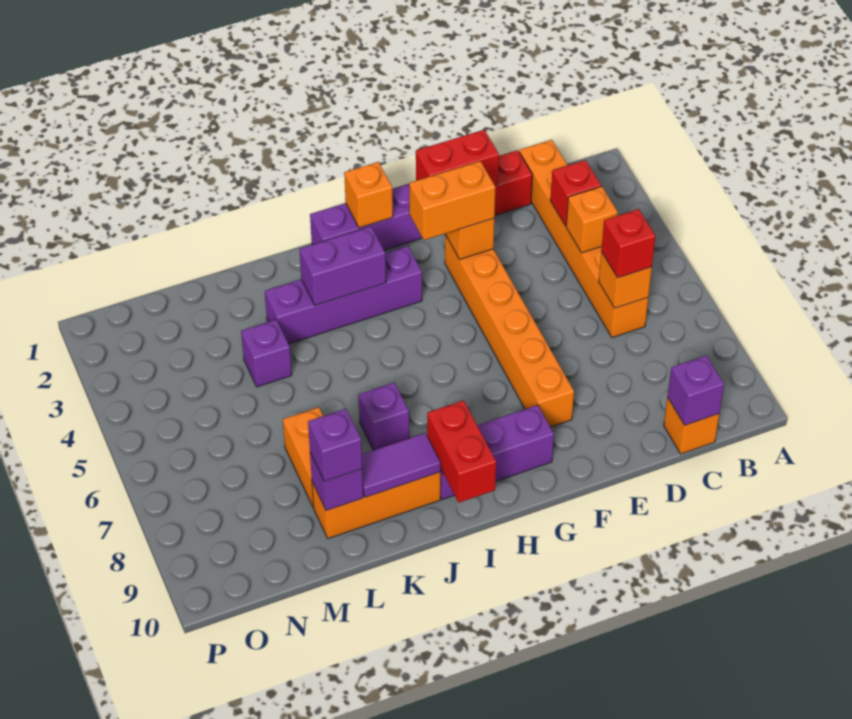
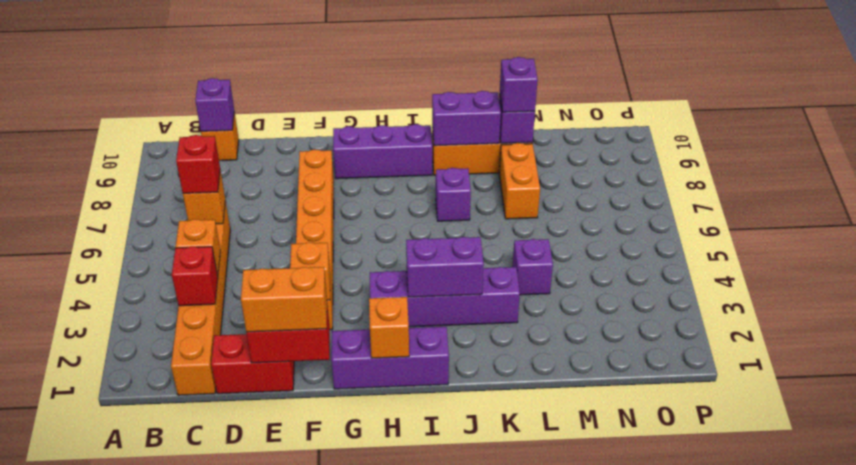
orange 1x2 brick [409,161,495,240] -> orange 1x2 brick moved to [241,267,327,332]
red 1x2 brick [427,400,496,503] -> none
purple 1x2 tile [362,433,441,497] -> purple 1x2 brick [432,91,501,146]

